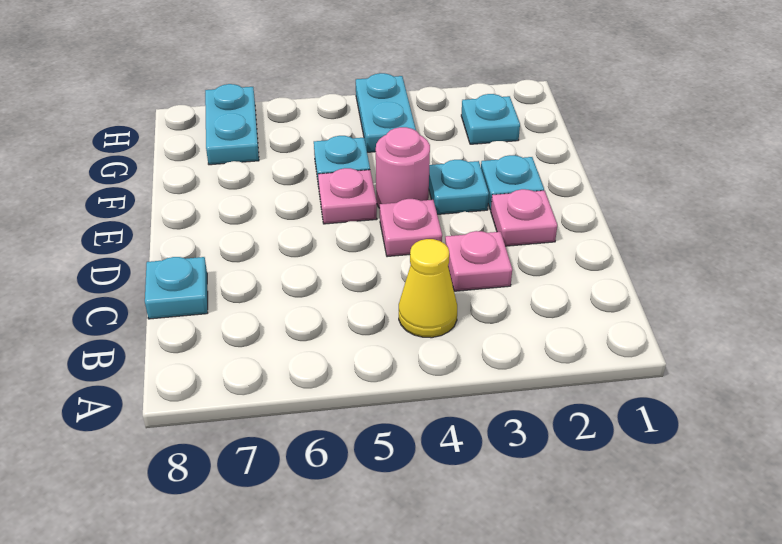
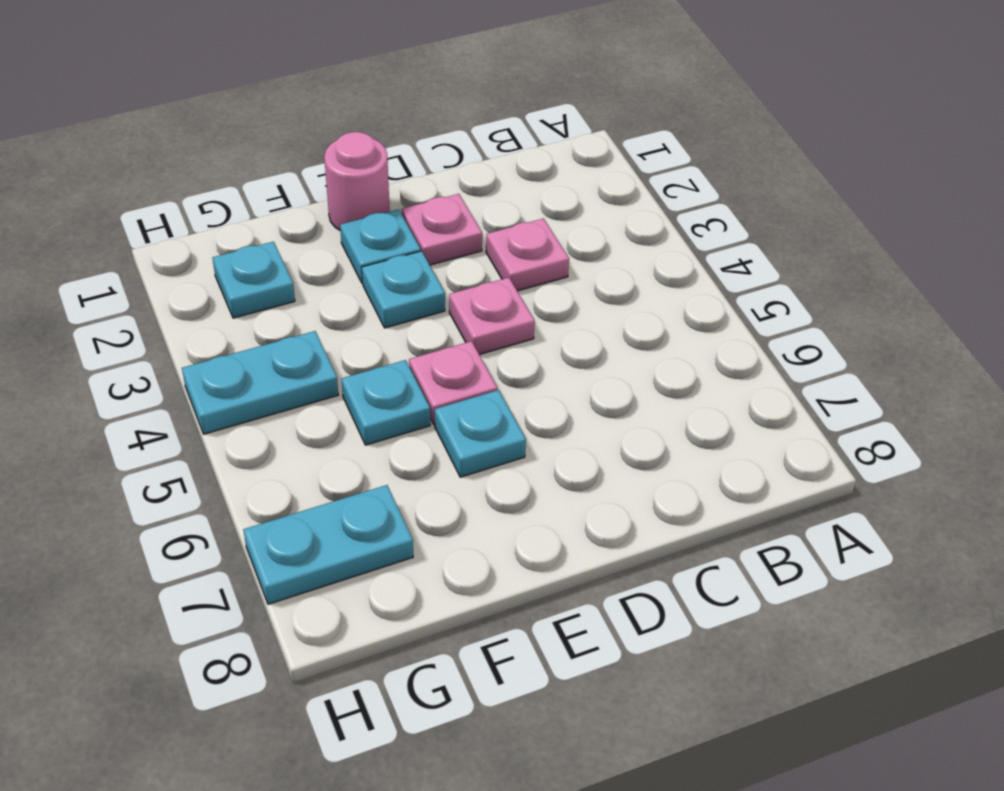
yellow 1x1 cone [399,239,457,338] -> none
cyan 1x1 plate [145,257,208,319] -> cyan 1x1 plate moved to [435,390,526,477]
pink 1x1 round brick [376,127,430,208] -> pink 1x1 round brick moved to [324,132,390,230]

